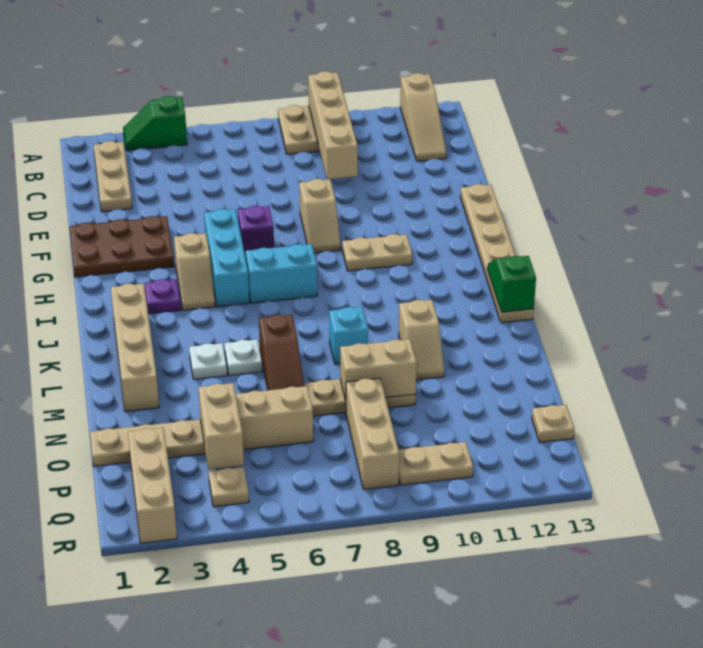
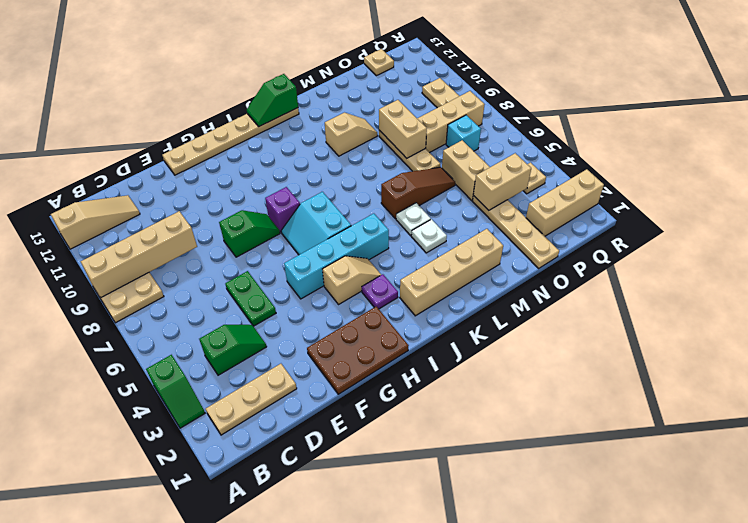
none -> green 1x2 slope [199,325,267,375]
none -> green 1x2 plate [225,271,276,326]
brown 2x3 plate [69,216,174,277] -> brown 2x3 plate turned to [307,306,409,394]
tan 1x2 slope [299,179,341,253] -> green 1x2 slope [219,210,280,257]
cyan 1x3 brick [204,209,249,307] -> cyan 1x4 brick [284,214,389,299]
purple 1x1 brick [238,206,274,252] -> purple 1x1 brick moved to [265,187,300,233]
tan 1x2 plate [342,234,412,271] -> none
cyan 1x1 brick [329,307,368,364] -> cyan 1x1 brick moved to [446,115,481,151]

